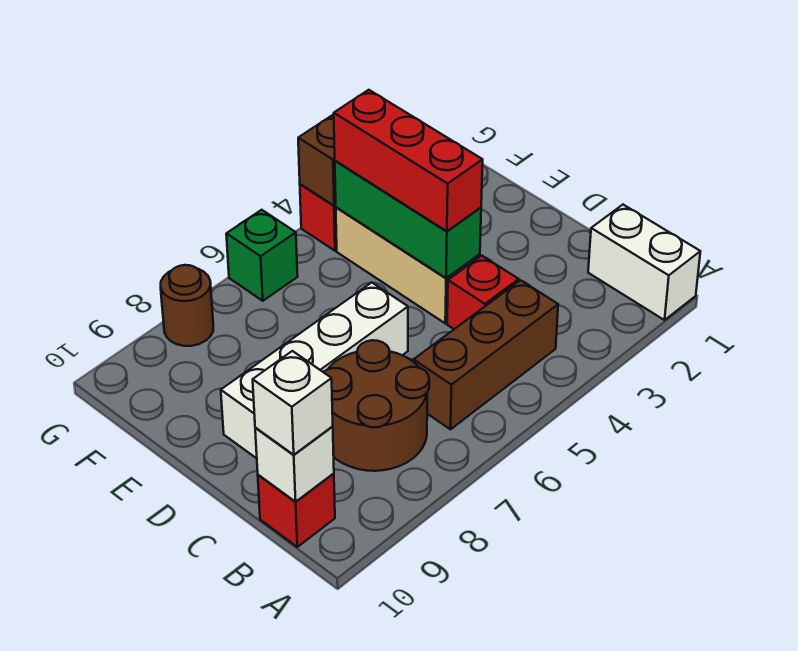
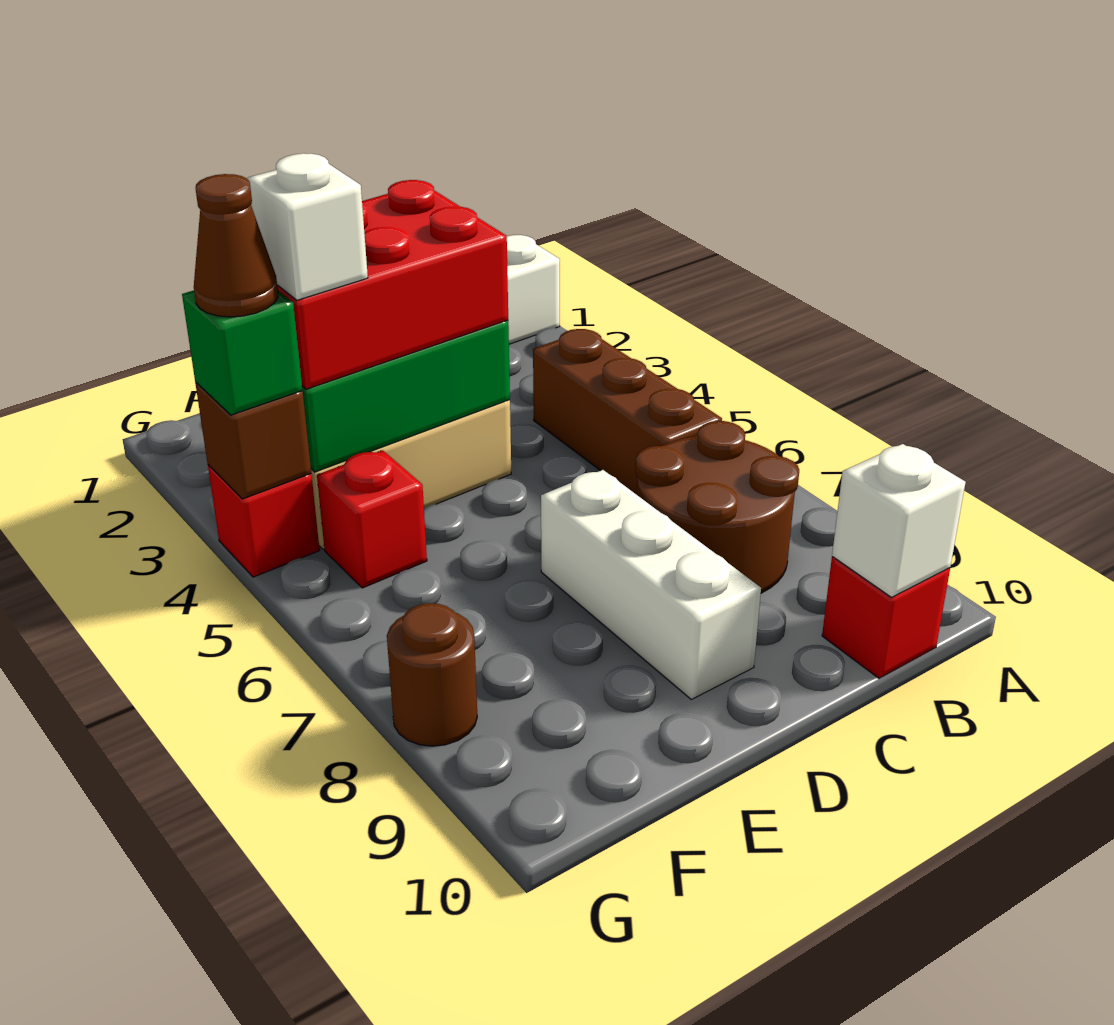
white 1x1 brick [253,351,333,455] -> white 1x1 brick moved to [248,153,368,300]
red 1x1 brick [447,256,519,329] -> red 1x1 brick moved to [317,450,427,588]
red 1x3 brick [334,90,483,231] -> red 2x3 brick [277,180,508,389]
white 1x4 brick [221,283,408,458] -> white 1x3 brick [541,470,761,699]
none -> brown 1x1 cone [194,174,278,317]
green 1x1 brick [226,210,298,301] -> green 1x1 brick moved to [182,290,302,415]

